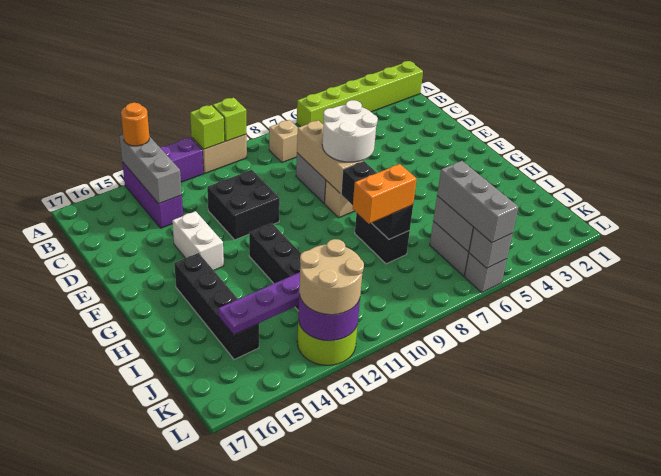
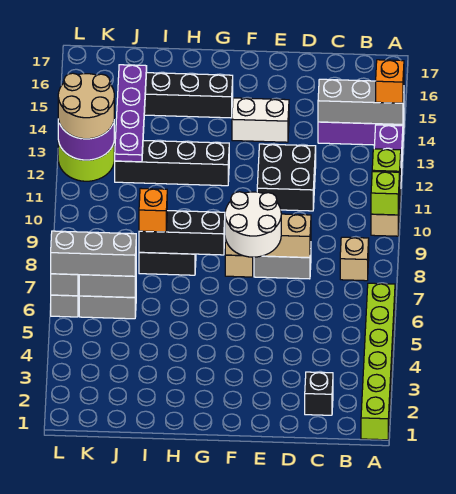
orange 1x1 round brick [121,103,149,146] -> orange 1x1 brick [376,60,404,103]
none -> black 1x1 brick [305,372,333,415]
orange 1x2 brick [353,164,417,224] -> orange 1x1 brick [139,188,167,232]

